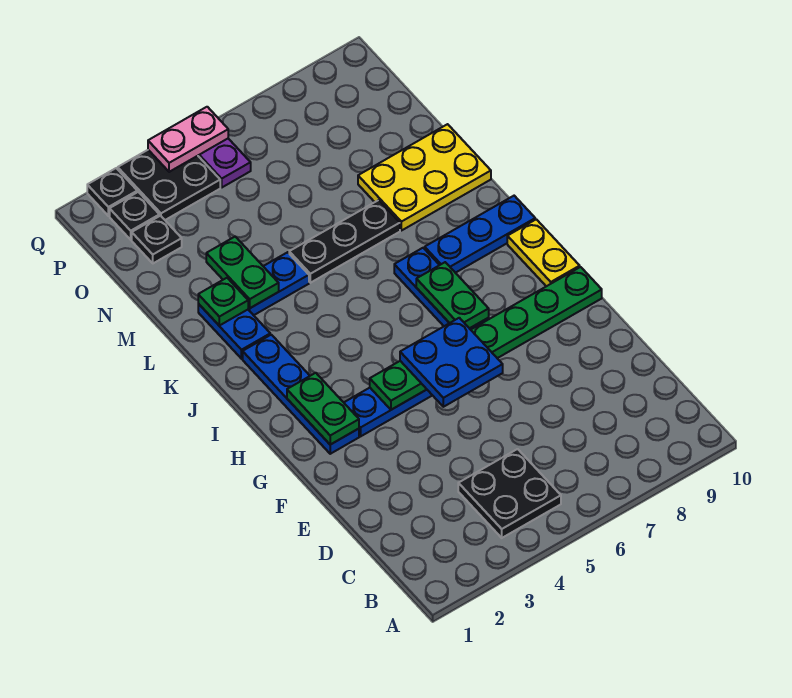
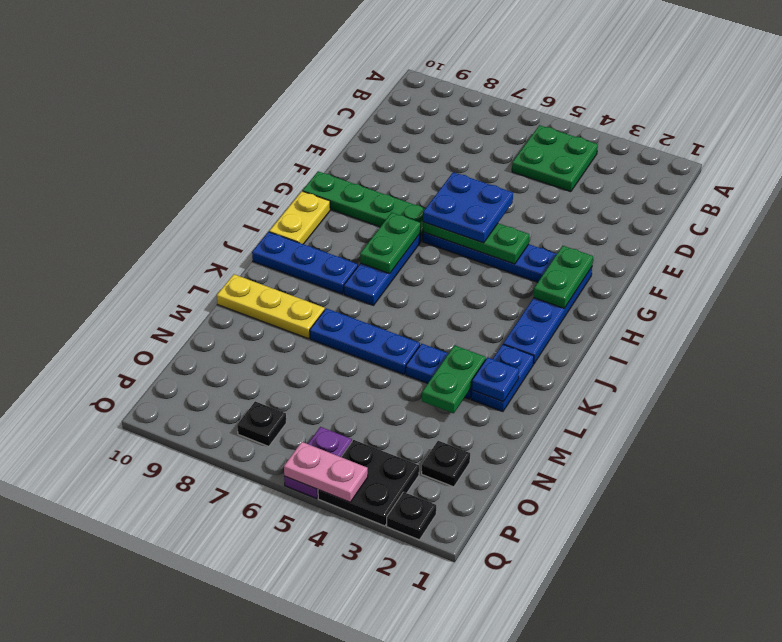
black 2x2 plate [458,449,561,538] -> green 2x2 plate [512,125,598,192]
green 1x1 plate [198,278,248,326] -> blue 1x1 plate [471,357,519,402]
black 1x3 plate [289,200,400,283] -> blue 1x3 plate [310,308,420,374]
yellow 2x3 plate [358,124,491,231] -> yellow 1x3 plate [217,274,325,339]
black 1x1 plate [110,192,160,240] -> black 1x1 plate moved to [237,401,286,446]

